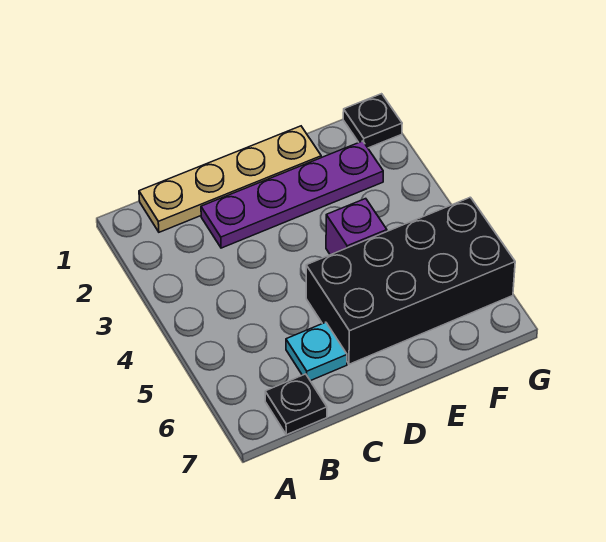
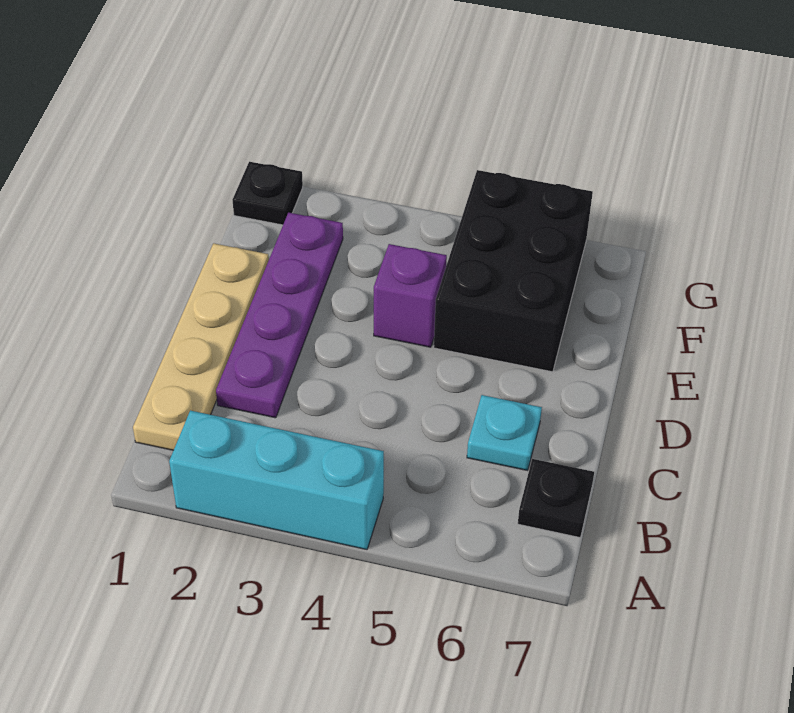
none -> cyan 1x3 brick [169,410,384,550]
black 2x4 brick [306,197,515,364] -> black 2x3 brick [434,170,593,372]

